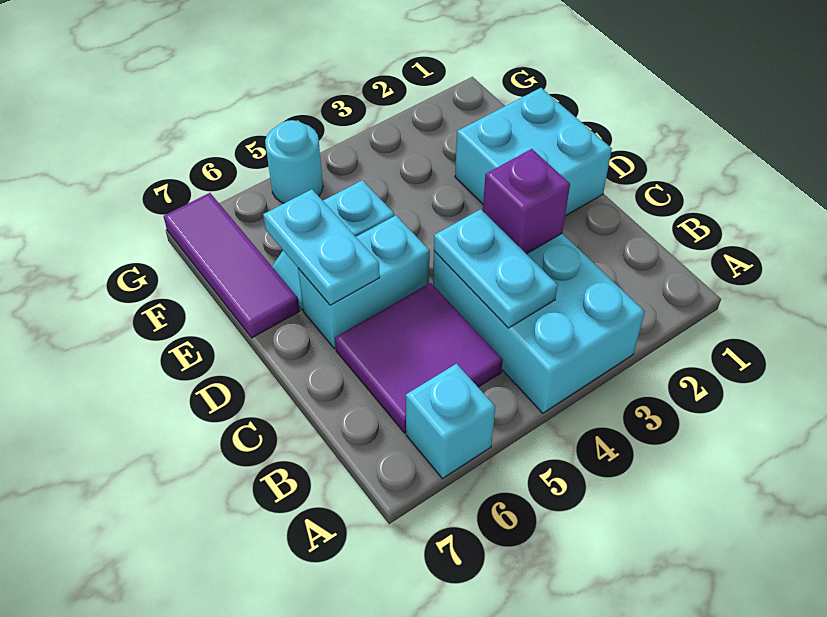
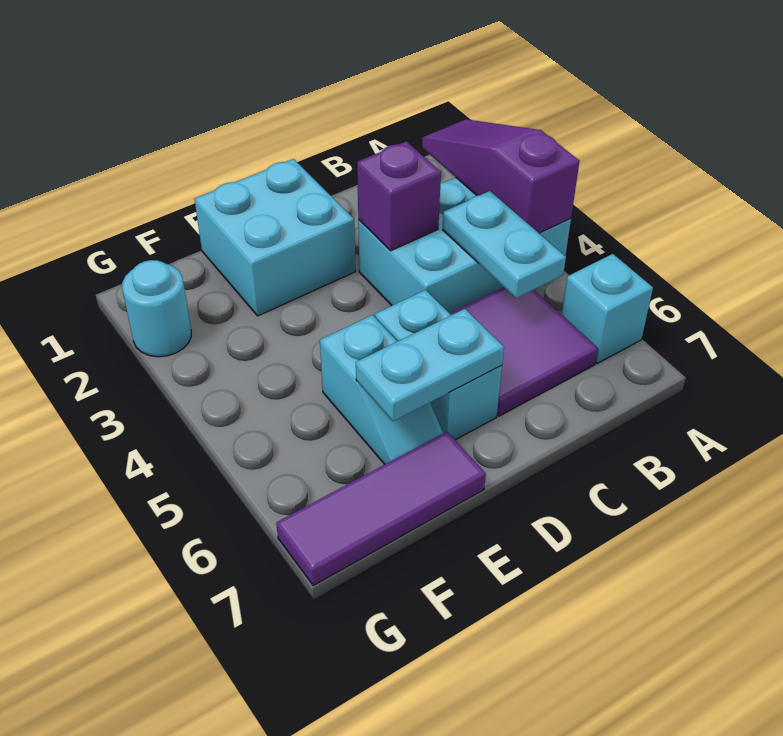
none -> purple 1x3 slope [422,119,580,233]
cyan 1x2 plate [434,209,558,328] -> cyan 1x2 plate turned to [442,191,566,298]
cyan 1x1 round brick [265,120,323,203] -> cyan 1x1 round brick moved to [122,260,191,357]

